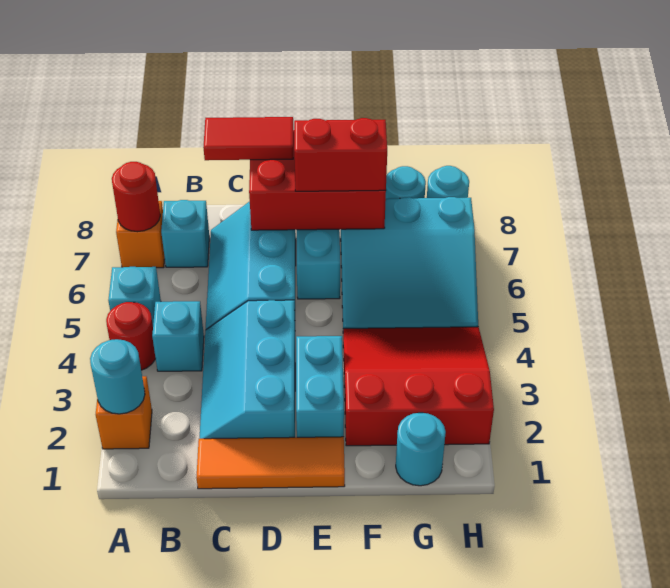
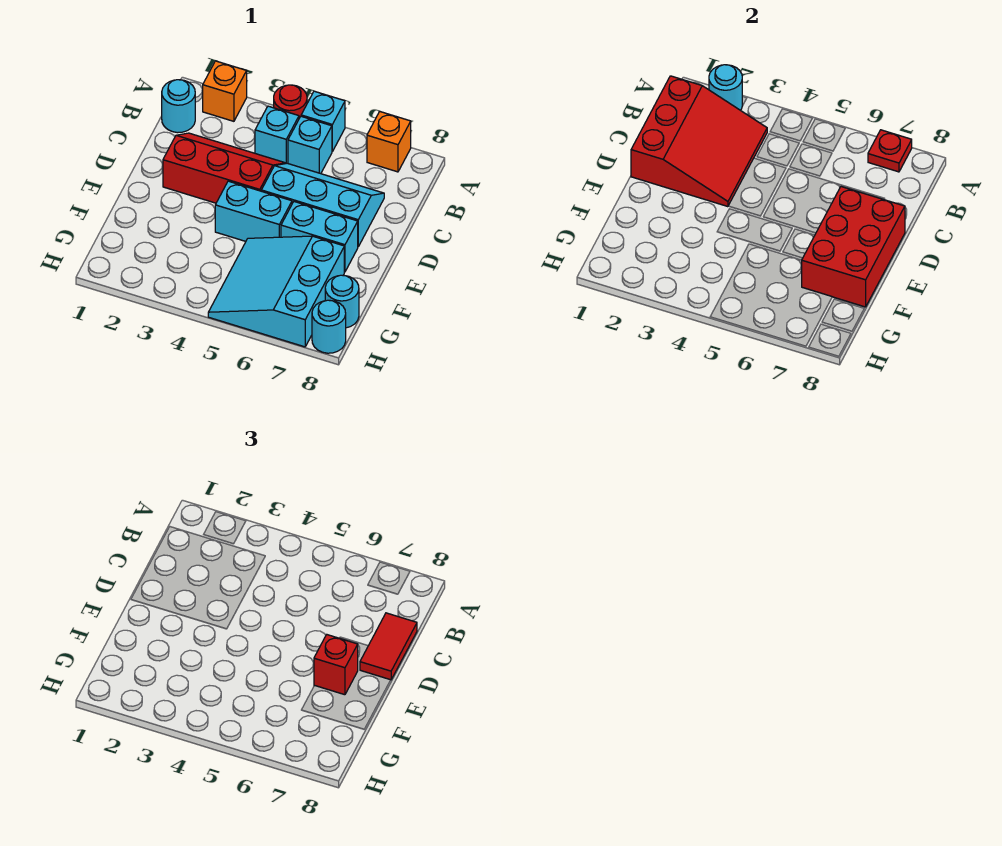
red 1x1 round brick [112,162,160,232] -> red 1x1 plate [868,130,912,172]
cyan 1x1 brick [161,200,209,267] -> cyan 1x1 brick moved to [288,116,332,174]
orange 1x3 tile [196,437,345,489] -> none
cyan 2x3 slope [199,300,295,439] -> red 2x3 slope [163,133,286,203]
cyan 1x2 brick [296,336,344,437] -> cyan 1x2 brick moved to [215,181,292,241]
red 1x2 brick [294,118,387,191] -> red 1x1 brick [314,635,358,695]
red 3x3 slope [343,327,494,446] -> red 3x3 slope moved to [631,76,767,207]
cyan 1x1 round brick [396,413,446,486] -> cyan 1x1 round brick moved to [162,80,195,133]

